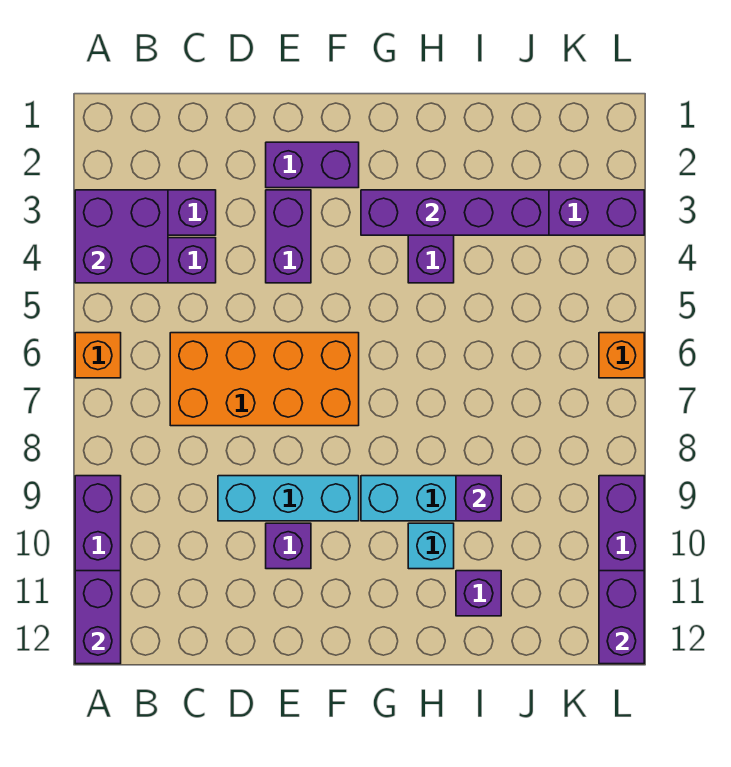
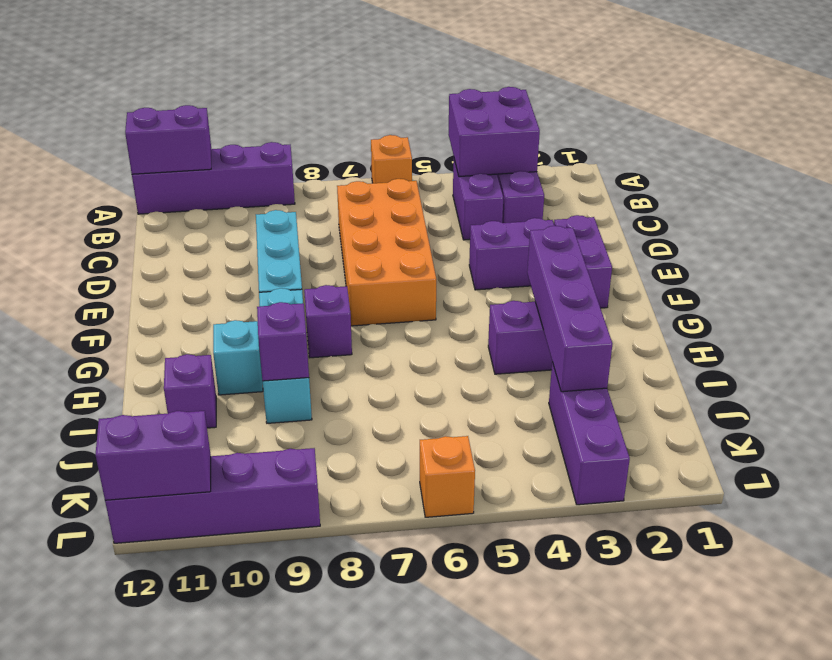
purple 1x1 brick [266,523,311,569] -> purple 1x1 brick moved to [304,285,352,358]

